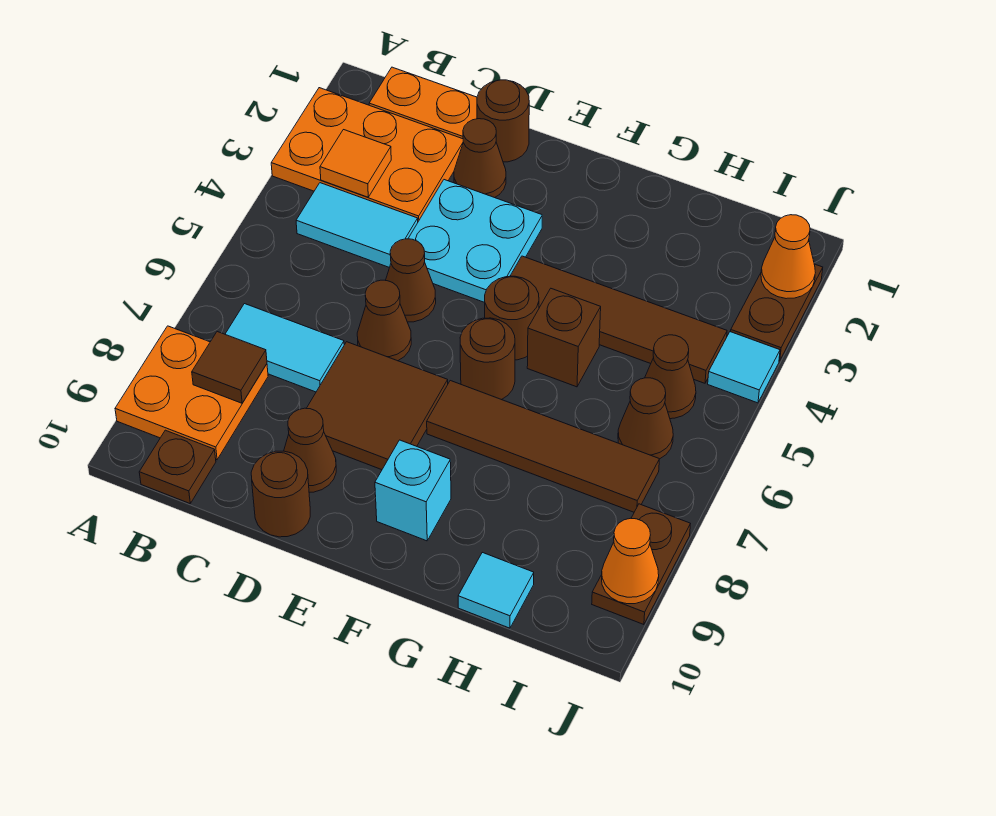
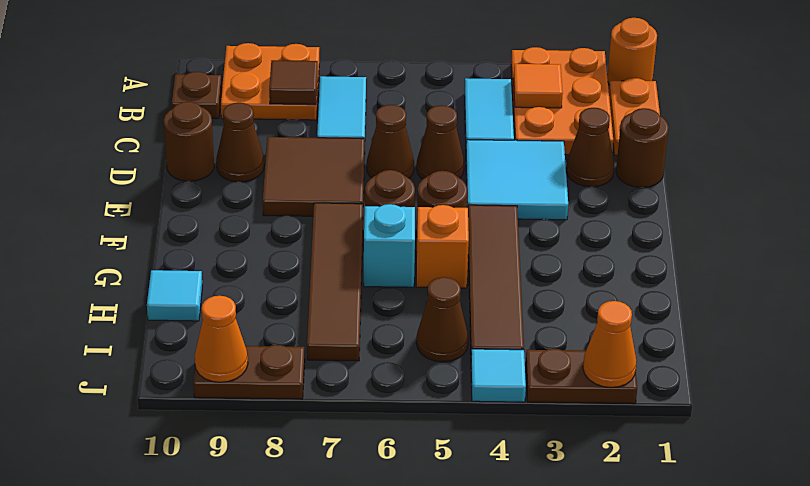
none -> orange 1x1 round brick [607,18,657,85]
cyan 2x2 plate [408,180,542,303] -> cyan 2x2 tile [466,140,568,220]
cyan 1x1 brick [375,440,451,541] -> cyan 1x1 brick moved to [364,204,415,287]
brown 1x1 brick [527,289,601,387] -> orange 1x1 brick [416,205,469,288]
brown 1x1 cone [618,378,673,459] -> none

